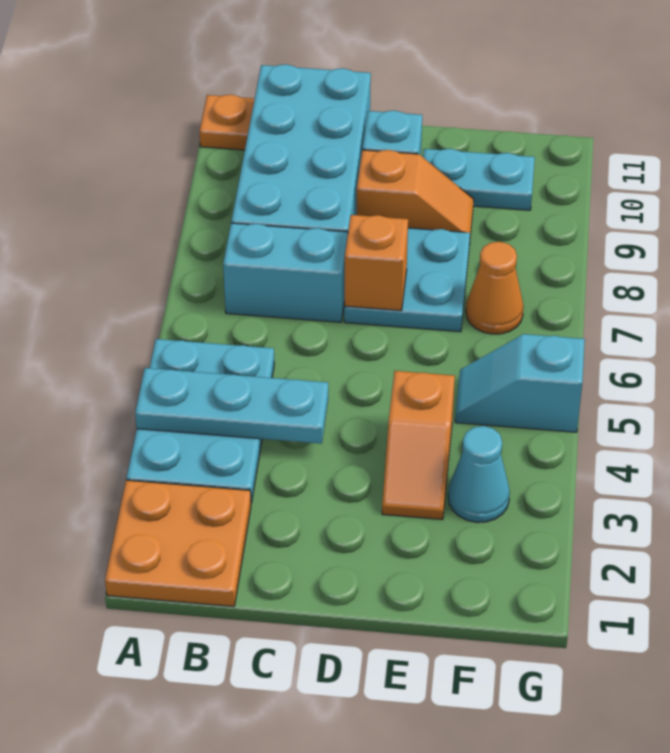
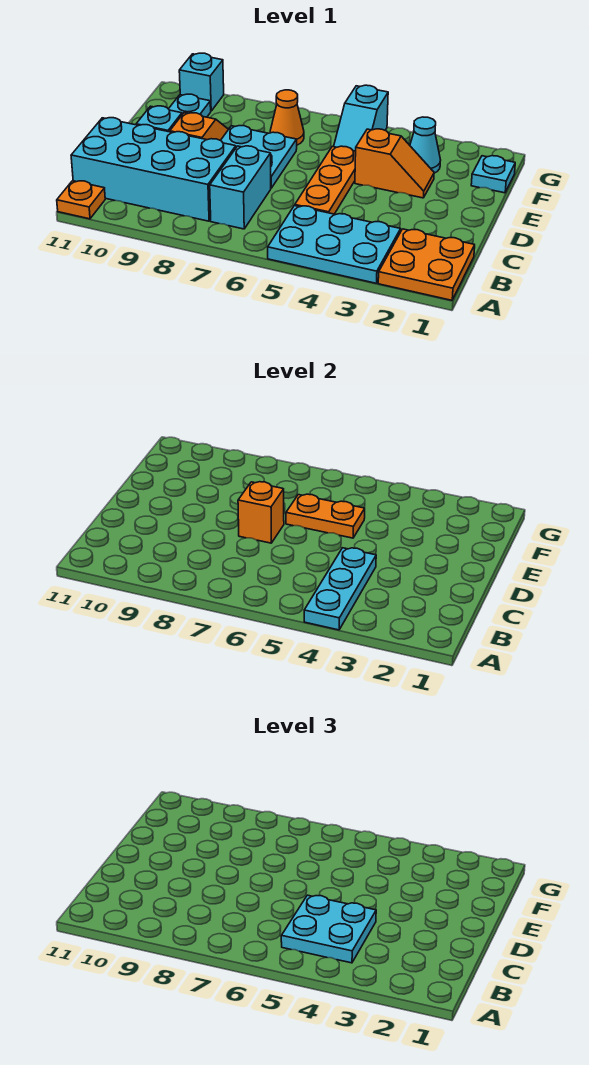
none -> cyan 2x2 plate [281,895,376,963]
none -> orange 1x3 plate [295,146,356,214]
none -> orange 1x2 plate [286,494,365,538]
none -> cyan 1x1 plate [471,156,515,193]
none -> cyan 1x1 brick [179,53,224,111]

